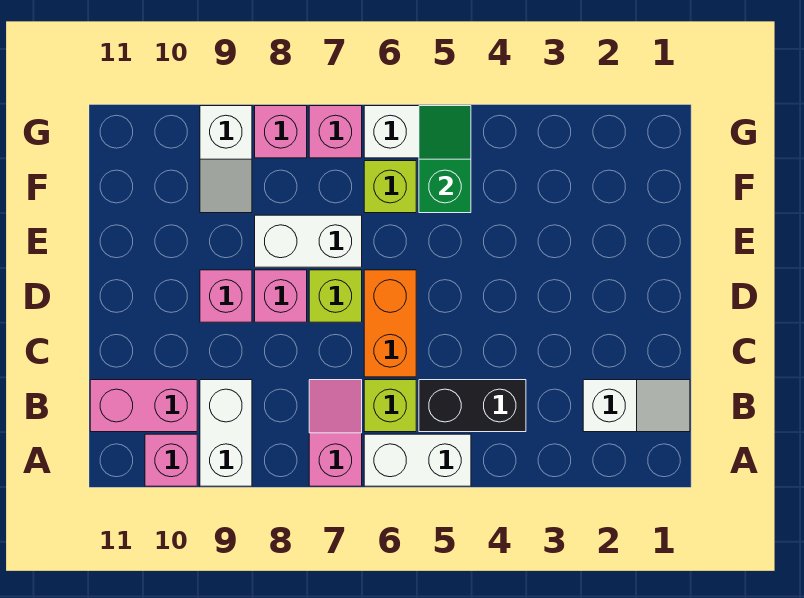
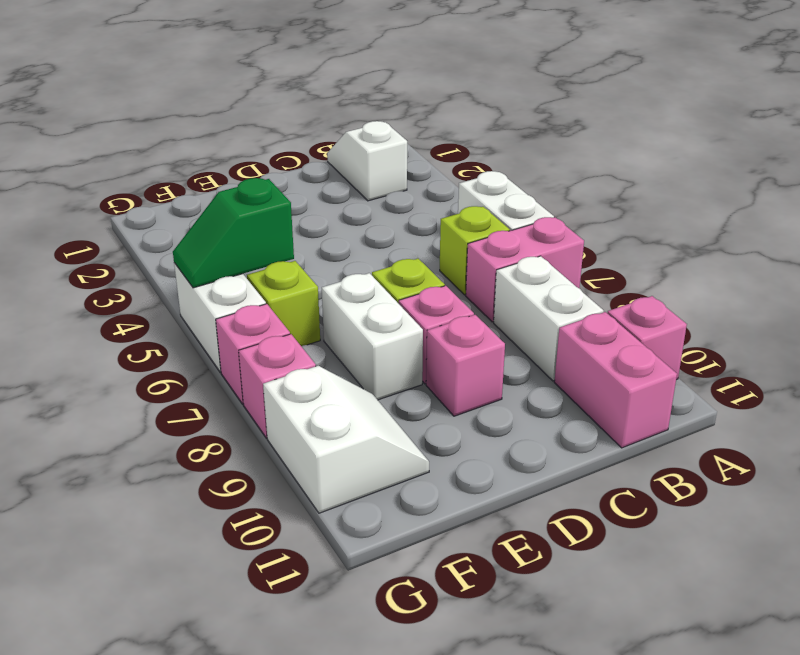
pink 1x2 slope [309,380,362,486] -> pink 1x2 brick [466,217,584,322]
white 1x2 brick [200,380,252,486] -> white 1x2 brick turned to [494,256,604,381]
black 1x2 brick [419,380,526,432] -> none
orange 1x2 brick [364,270,416,377] -> none
white 1x2 slope [200,106,252,213] -> white 2x2 slope [263,366,429,513]

